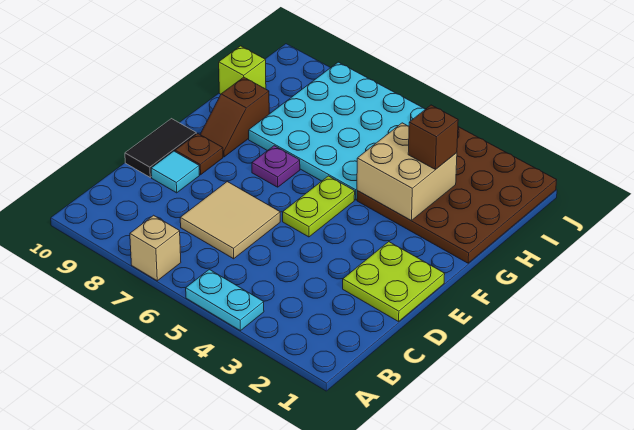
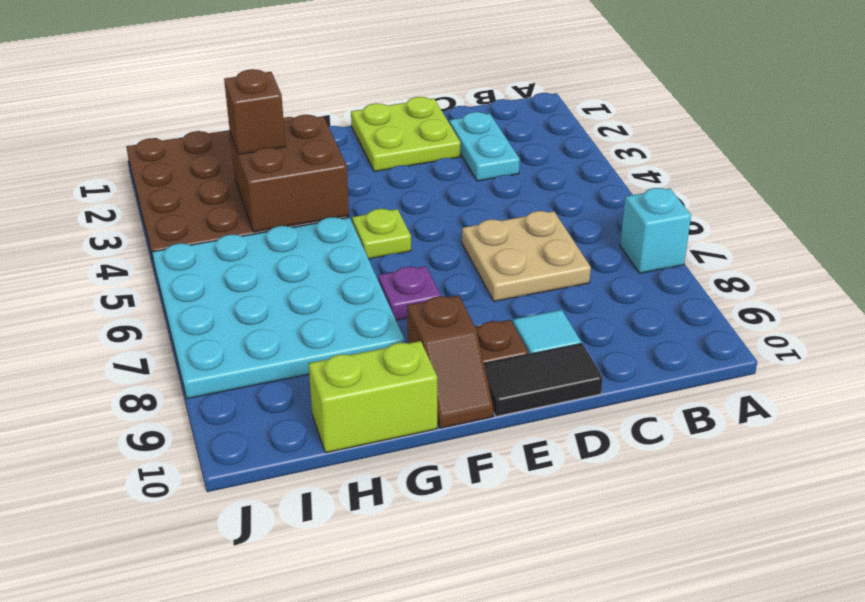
cyan 1x2 plate [186,269,264,331] -> cyan 1x2 plate moved to [449,112,520,181]
tan 1x1 brick [130,215,181,281] -> cyan 1x1 brick [620,188,691,273]
tan 2x2 tile [180,182,280,259] -> tan 2x2 plate [462,211,591,301]
lime 1x2 plate [283,176,355,237] -> lime 1x1 plate [352,209,411,259]
brown 1x2 slope [200,77,269,157] -> brown 1x2 slope turned to [407,295,493,428]
tan 2x2 brick [357,123,457,221] -> brown 2x2 brick [230,115,349,232]
lime 1x1 brick [219,46,266,94] -> lime 1x2 brick [308,341,437,453]

